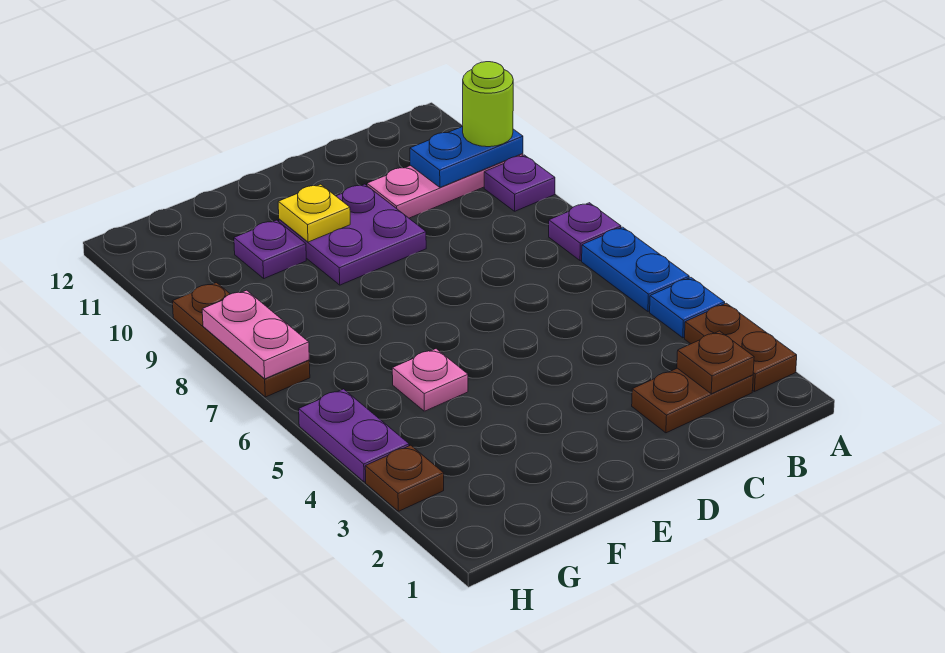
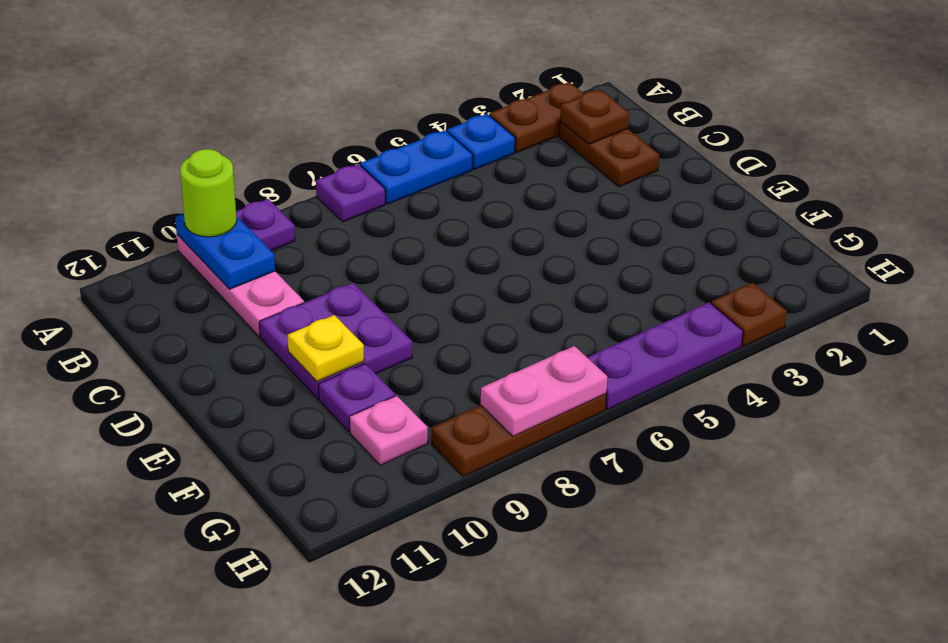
pink 1x1 plate [392,349,468,411] -> pink 1x1 plate moved to [349,396,428,465]
purple 1x2 plate [299,389,409,482] -> purple 1x3 plate [587,302,743,409]

